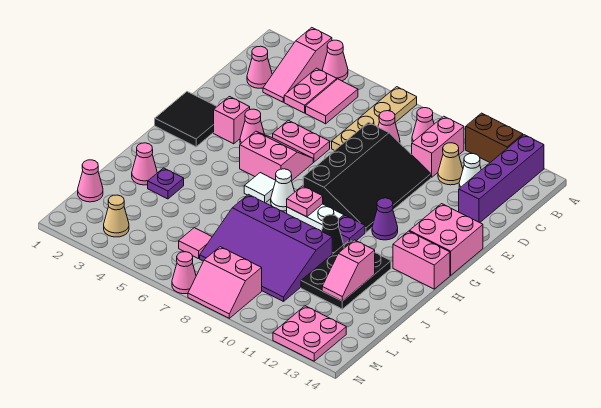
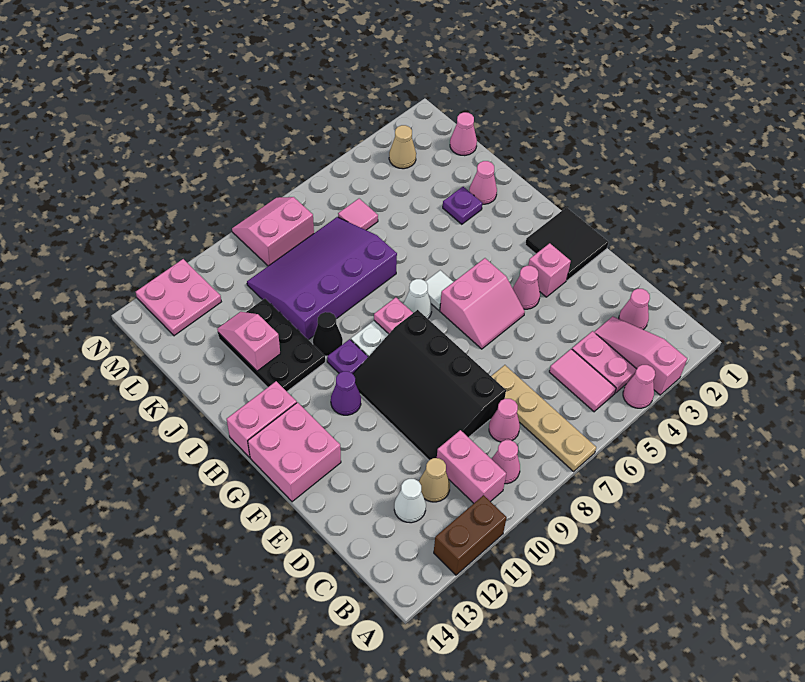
purple 1x4 brick [459,135,544,223] -> none
pink 1x2 plate [273,120,330,162] -> none
pink 1x1 cone [172,252,196,294] -> none

